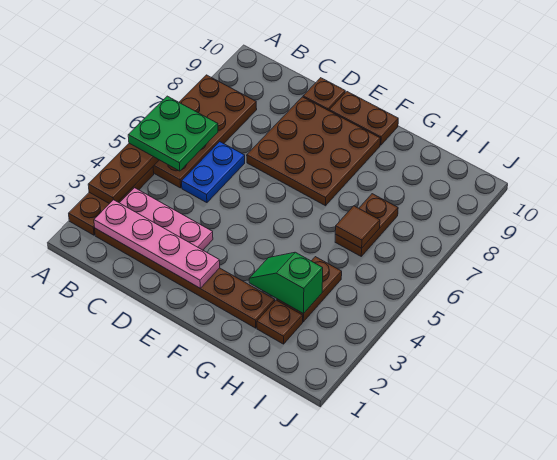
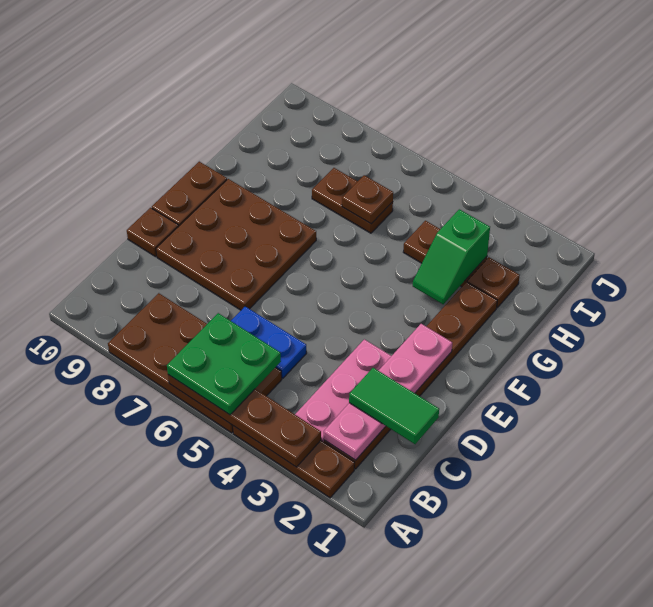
none -> green 1x2 tile [349,368,439,444]
brown 1x1 tile [335,206,380,248] -> brown 1x1 plate [342,175,393,224]

